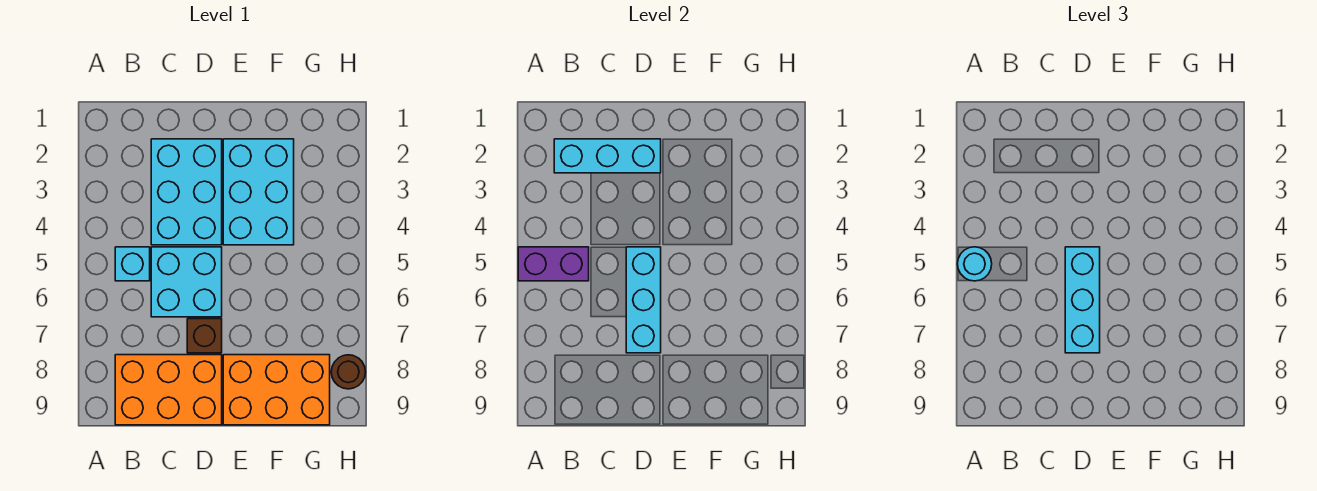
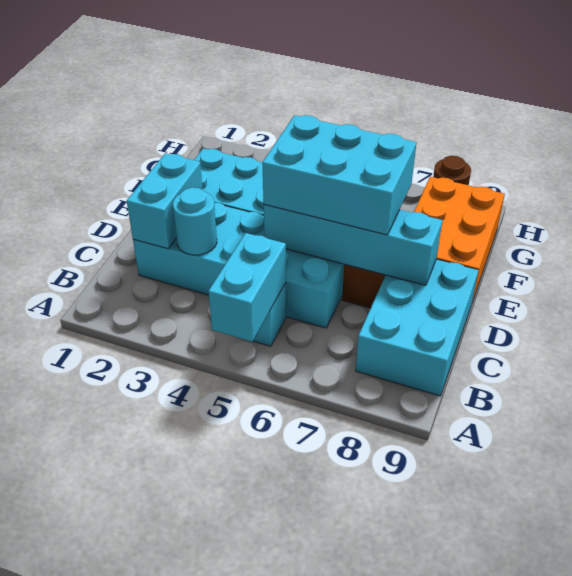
purple 1x2 brick [518,247,589,281] -> cyan 1x2 brick [208,233,286,342]
cyan 1x1 round brick [958,247,992,281] -> cyan 1x1 round brick moved to [173,188,217,255]
cyan 1x3 brick [554,139,661,173] -> cyan 1x2 brick [127,153,203,249]
orange 2x3 brick [115,355,222,425] -> cyan 2x3 brick [356,259,479,396]
cyan 1x3 brick [626,247,661,353] -> cyan 1x4 brick [264,205,443,285]
cyan 1x3 brick [1065,247,1100,353] -> cyan 2x3 brick [262,115,417,235]

